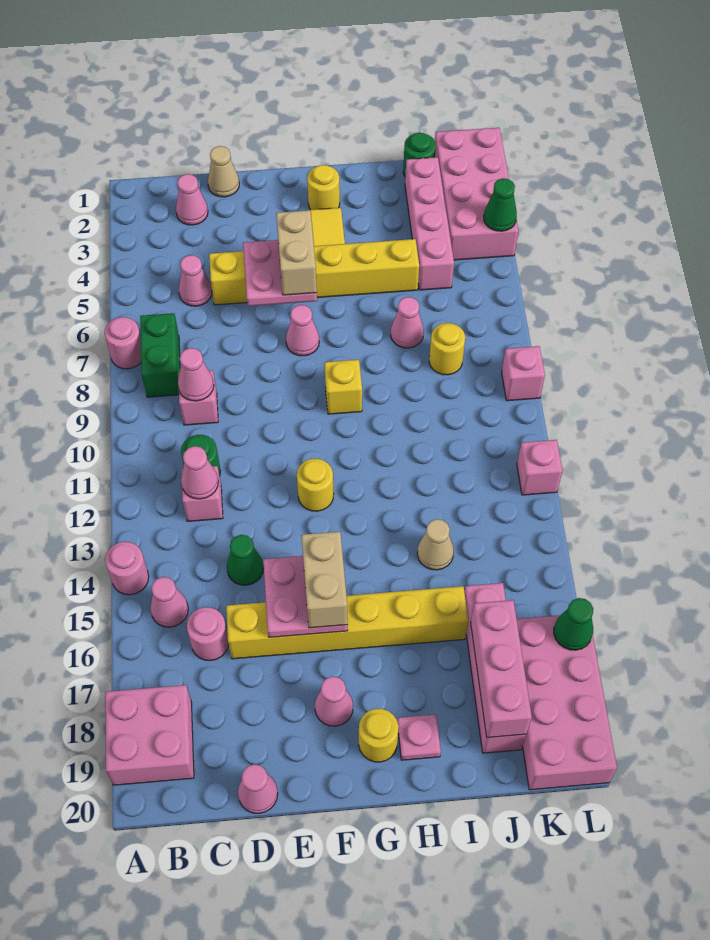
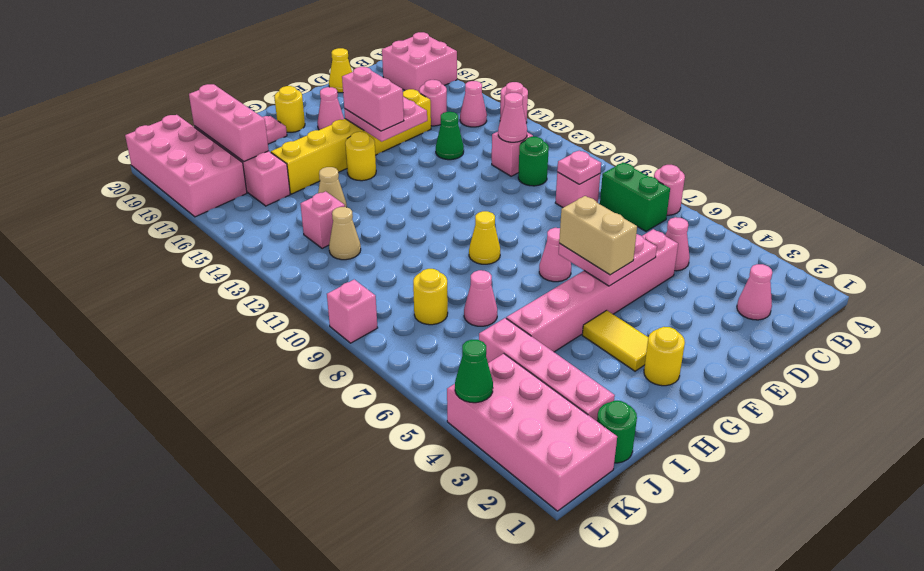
pink 1x1 cone [178,348,214,401] -> pink 1x1 plate [557,151,601,184]
tan 1x1 cone [208,146,239,197] -> tan 1x1 cone moved to [329,207,361,260]
yellow 1x6 brick [209,239,419,305] -> pink 1x6 brick [506,229,678,352]
pink 1x1 cone [238,764,278,813] -> yellow 1x1 cone [329,48,352,93]
yellow 1x1 round brick [297,459,334,511] -> yellow 1x1 round brick moved to [345,132,376,181]
tan 1x2 brick [301,532,348,628] -> pink 1x2 brick [342,67,404,131]
yellow 1x1 brick [324,360,362,414] -> yellow 1x1 cone [469,211,500,264]
pink 1x1 brick [517,440,563,495] -> pink 1x1 brick moved to [301,191,345,249]
green 1x1 cone [554,598,593,650] -> none

